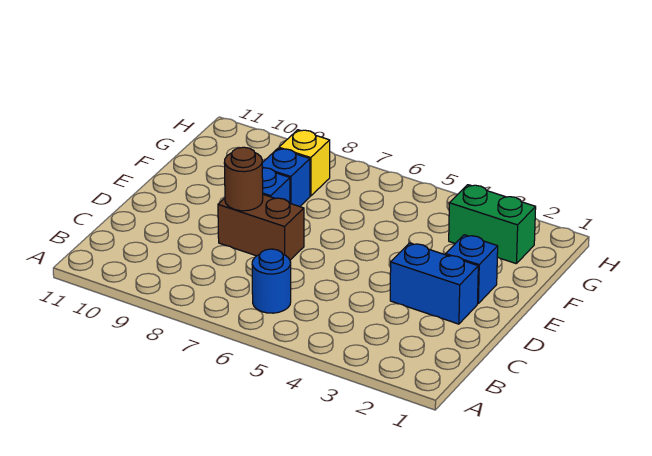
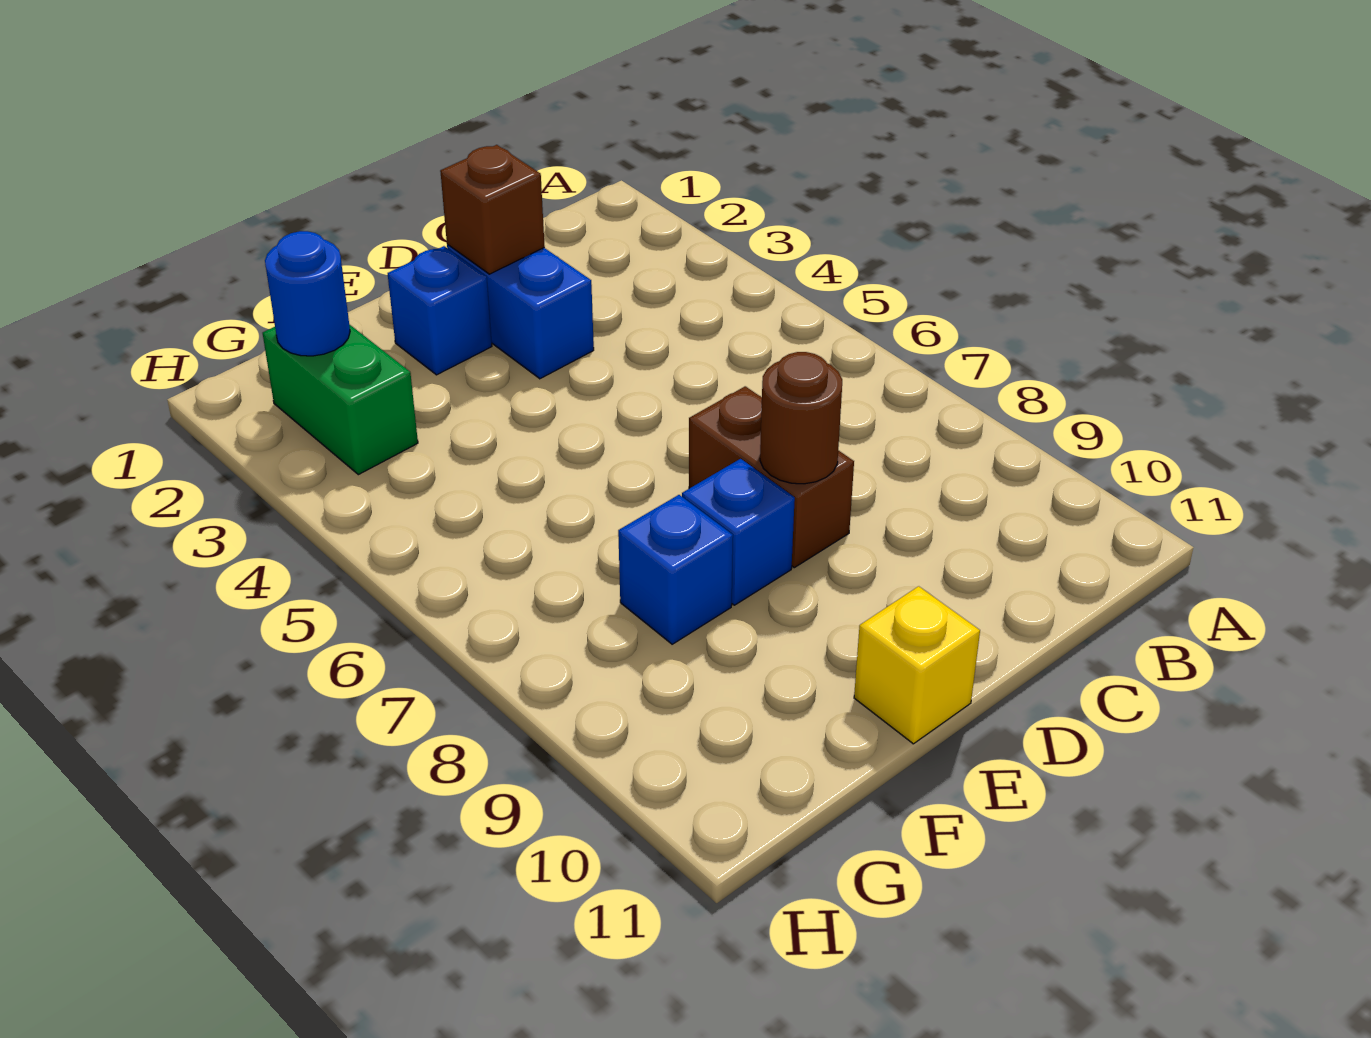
blue 1x1 round brick [252,249,291,313] -> blue 1x1 round brick moved to [265,231,350,356]
none -> brown 1x1 brick [440,145,545,274]
yellow 1x1 brick [279,130,330,196] -> yellow 1x1 brick moved to [854,586,980,744]

